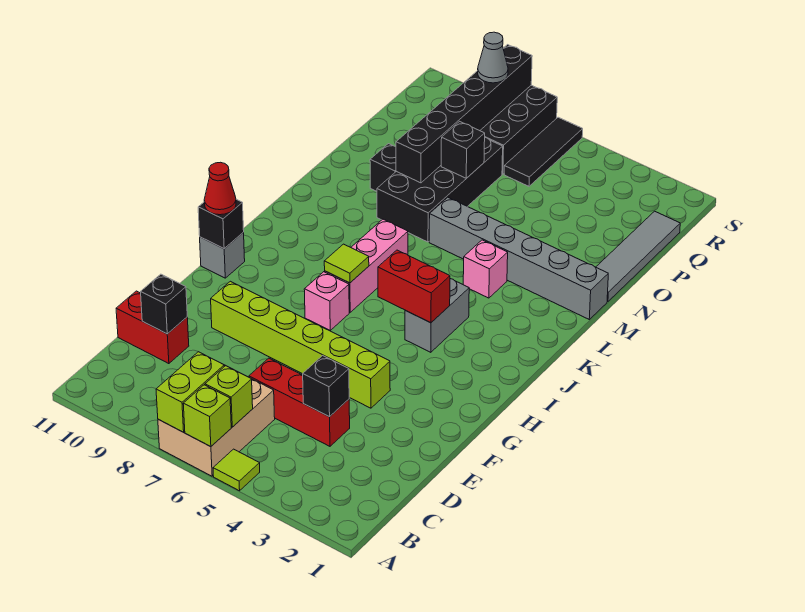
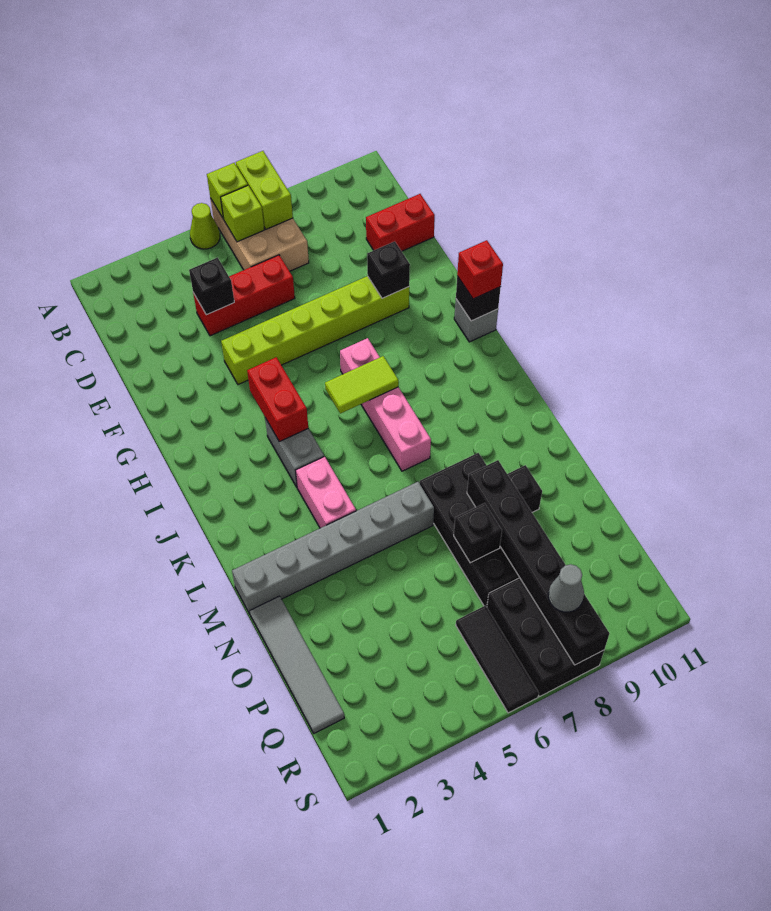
lime 1x1 tile [213,449,260,491] -> lime 1x1 cone [190,203,220,249]
black 1x1 brick [141,274,187,334] -> black 1x1 brick moved to [367,241,410,298]
red 1x1 cone [204,162,236,215] -> red 1x1 brick [457,240,503,299]
red 1x2 brick [378,250,450,323] -> red 1x2 brick turned to [247,357,308,442]
lime 1x1 tile [324,244,369,283] -> lime 1x2 tile [325,356,399,414]
pink 1x1 brick [463,240,508,298] -> pink 1x2 brick [296,456,356,528]

